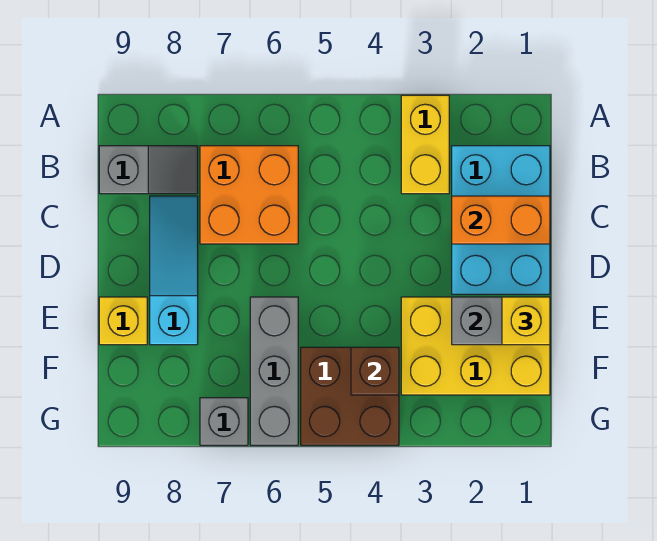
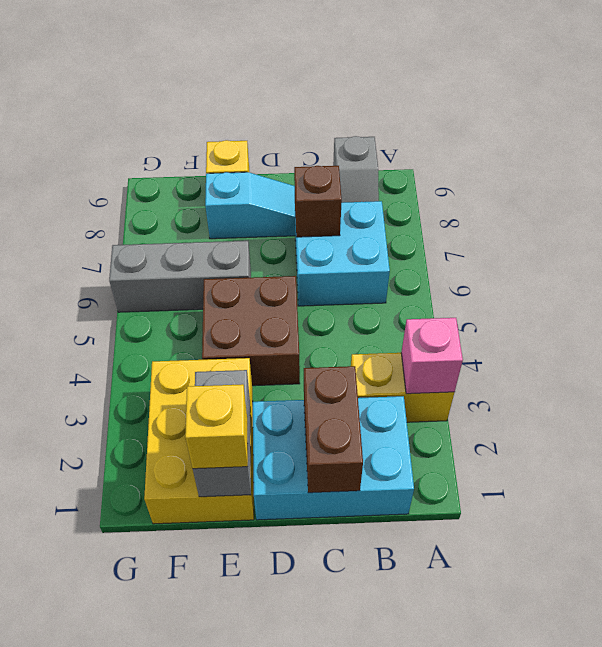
none -> pink 1x1 brick [401,318,463,394]
orange 2x2 brick [200,146,298,244] -> cyan 2x2 brick [295,201,390,306]
orange 1x2 brick [452,196,550,244] -> brown 1x2 brick [304,366,363,493]
brown 2x2 brick [301,347,399,445] -> brown 2x2 brick moved to [202,276,300,386]
brown 1x1 brick [351,347,399,395] -> brown 1x1 brick moved to [294,166,342,237]
grey 1x1 brick [200,398,248,445] -> none

